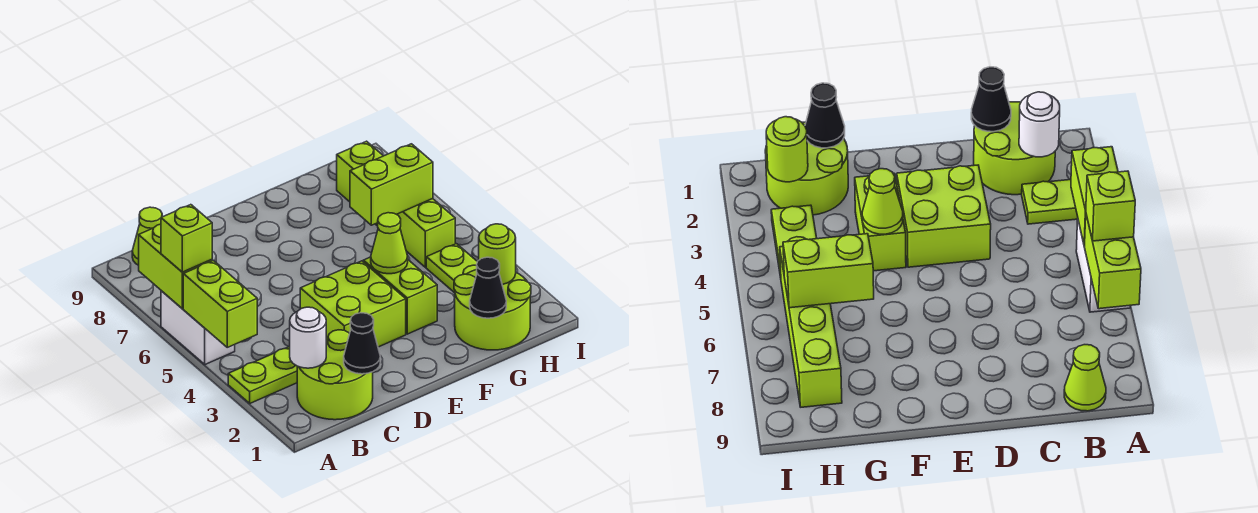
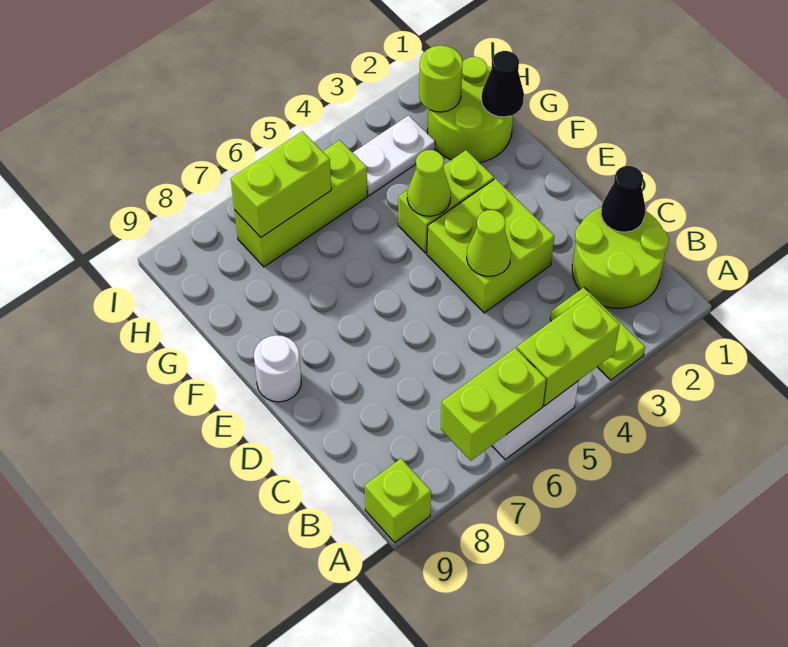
lime 1x1 brick [161,205,212,272] -> lime 1x1 brick moved to [365,459,431,543]
white 1x1 round brick [290,307,326,368] -> white 1x1 round brick moved to [254,335,301,402]
lime 1x1 cone [132,207,162,265] -> lime 1x1 cone moved to [467,210,511,276]
lime 1x2 brick [350,144,433,225] -> lime 1x2 brick turned to [231,131,331,237]
lime 1x2 plate [426,244,477,293] -> white 1x2 plate [353,115,435,196]
lime 1x4 brick [337,141,455,267] -> lime 1x3 brick [234,140,367,267]

